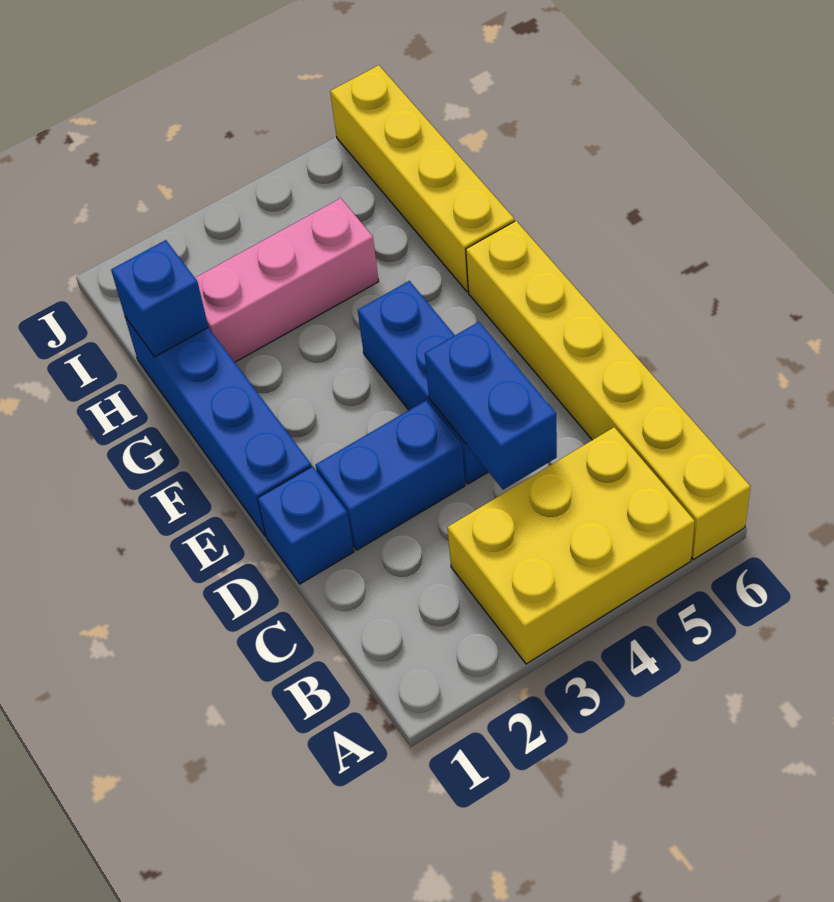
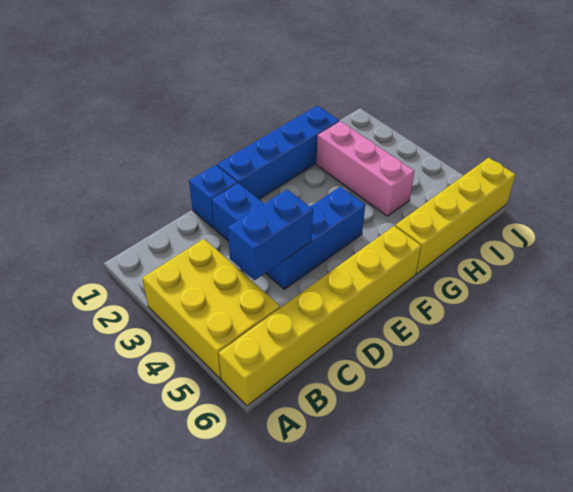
blue 1x1 brick [111,240,208,357] -> none

